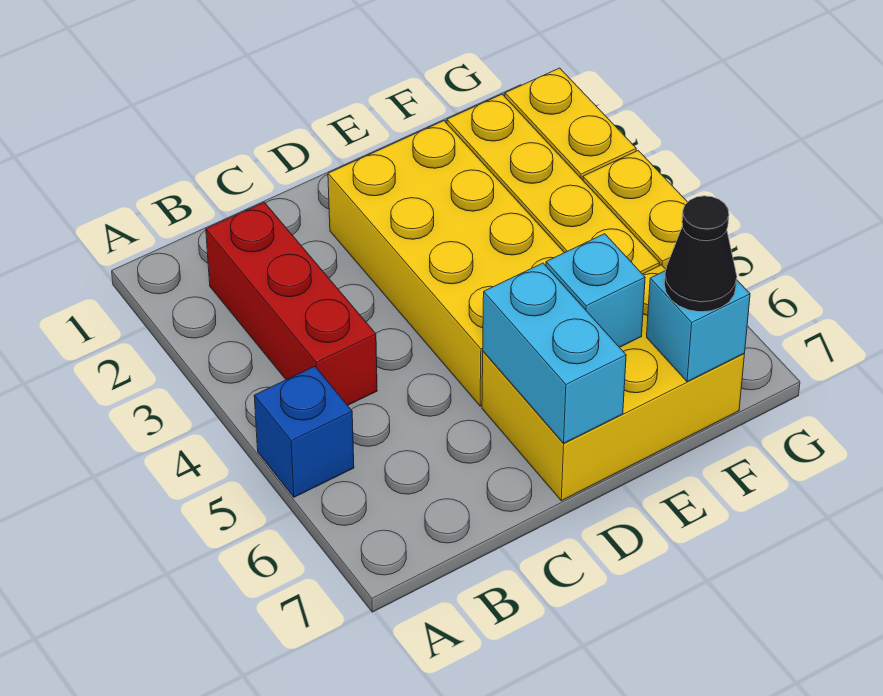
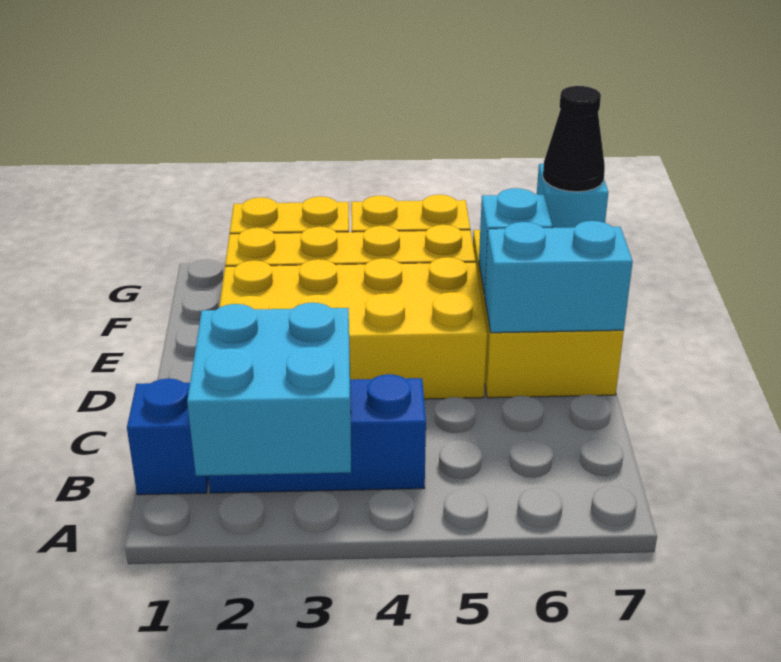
none -> cyan 2x2 brick [187,303,351,476]
blue 1x1 brick [254,366,354,497] -> blue 1x1 brick moved to [127,379,208,495]
red 1x3 brick [206,202,377,405] -> blue 1x3 brick [208,374,426,493]

